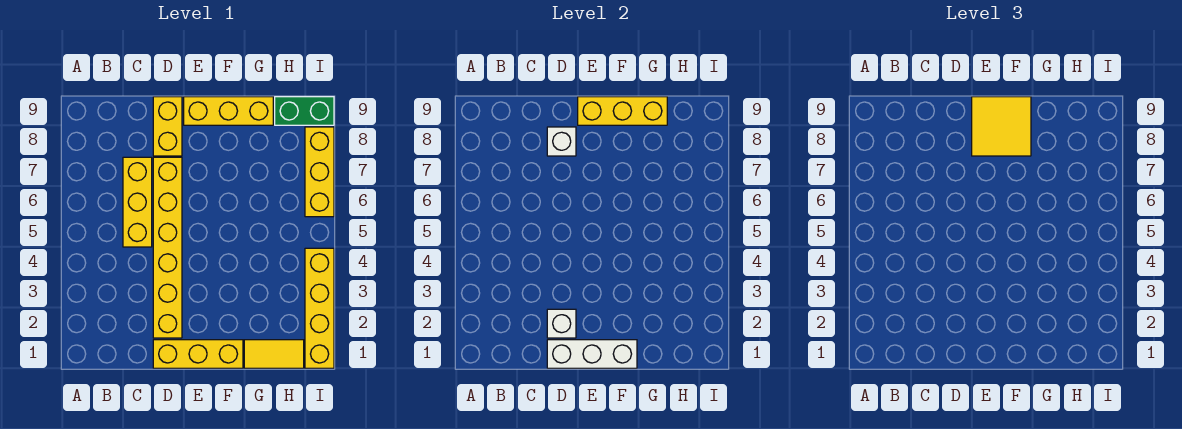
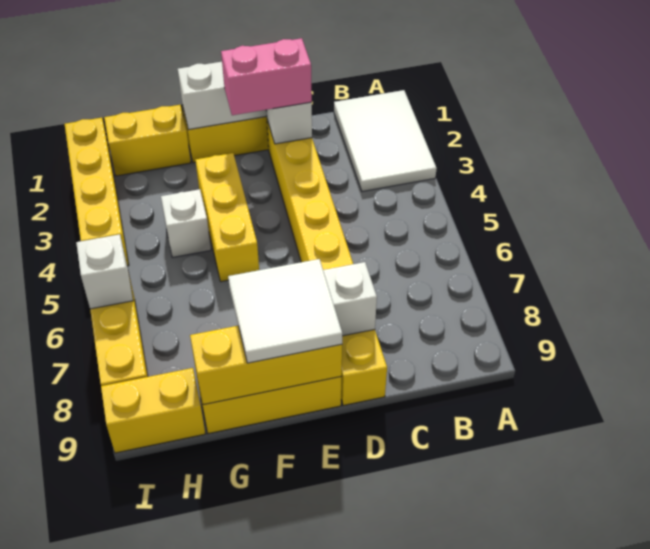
none -> white 2x3 tile [334,90,437,192]
yellow 1x3 brick [123,157,152,247] -> yellow 1x3 brick moved to [195,153,259,282]
none -> pink 1x2 brick [221,38,312,115]
yellow 2x2 tile [972,97,1031,156] -> white 2x2 tile [228,259,342,363]
yellow 1x2 tile [244,340,304,368] -> yellow 1x2 brick [104,105,191,176]
none -> white 1x1 brick [161,189,211,257]
green 1x2 brick [275,97,334,125] -> yellow 1x2 brick [101,368,205,453]
none -> white 1x1 brick [76,234,133,309]

